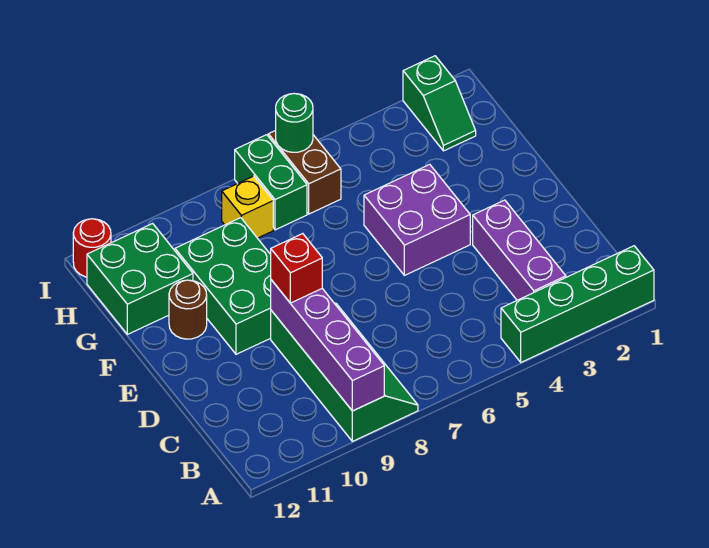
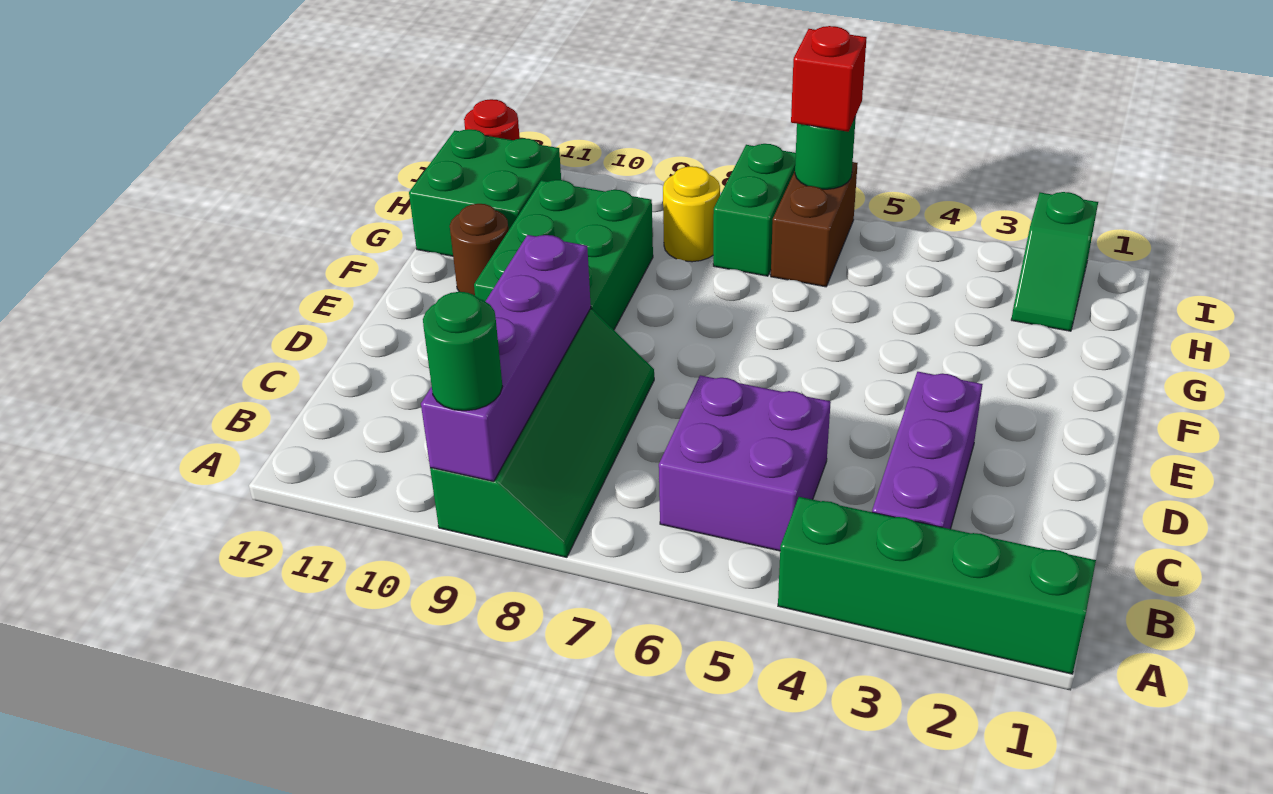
none -> green 1x1 round brick [423,292,502,411]
red 1x1 brick [271,234,322,303] -> red 1x1 brick moved to [791,26,867,132]
purple 2x2 brick [364,164,470,275] -> purple 2x2 brick moved to [659,375,831,551]
yellow 1x1 brick [222,176,273,238] -> yellow 1x1 round brick [663,166,720,262]

